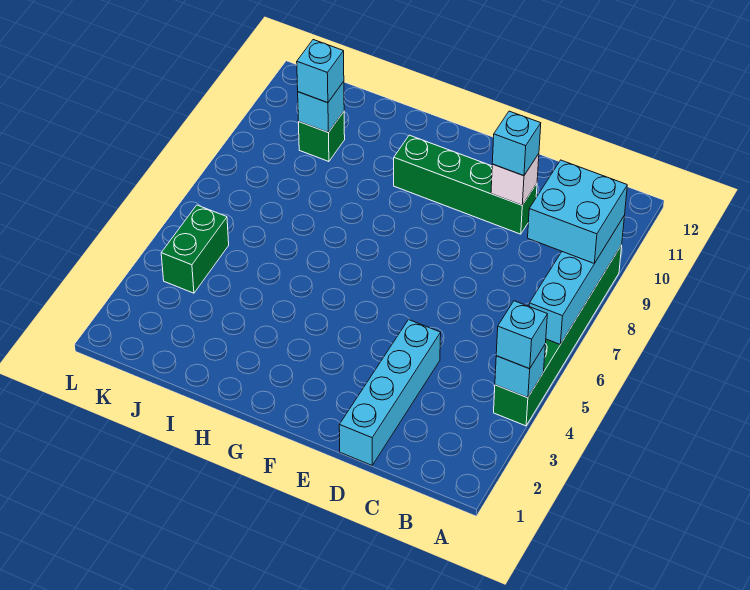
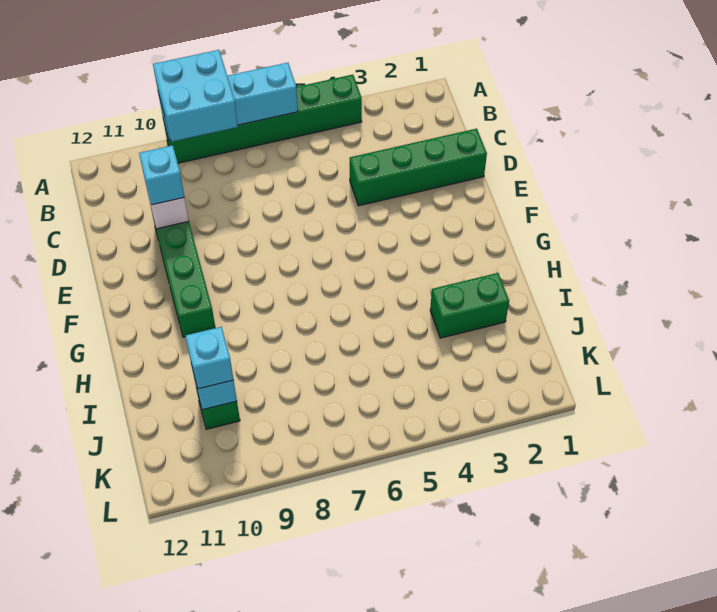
cyan 1x1 brick [495,345,545,398] -> none
cyan 1x1 brick [496,301,547,369] -> none
cyan 1x4 brick [339,320,441,465] -> green 1x4 brick [350,129,487,206]
green 1x2 brick [161,205,229,293] -> green 1x2 brick moved to [430,273,509,338]

